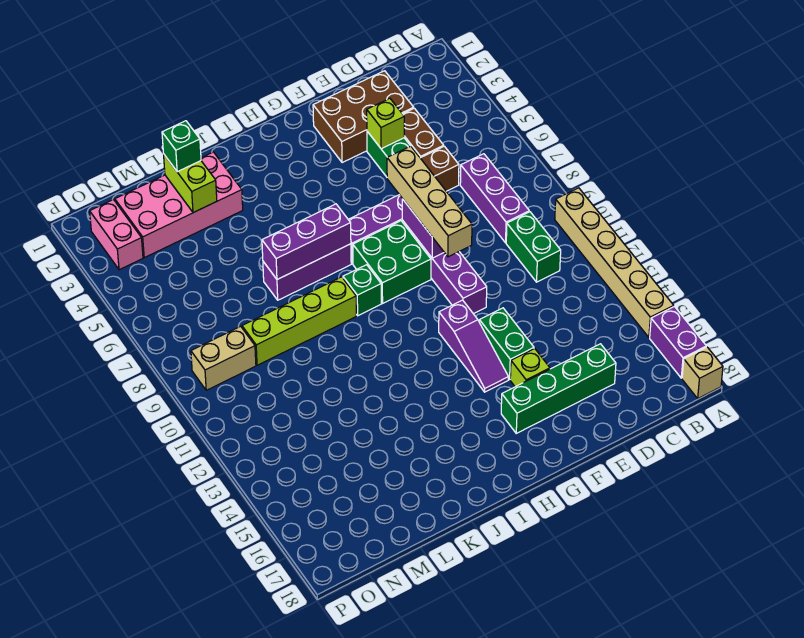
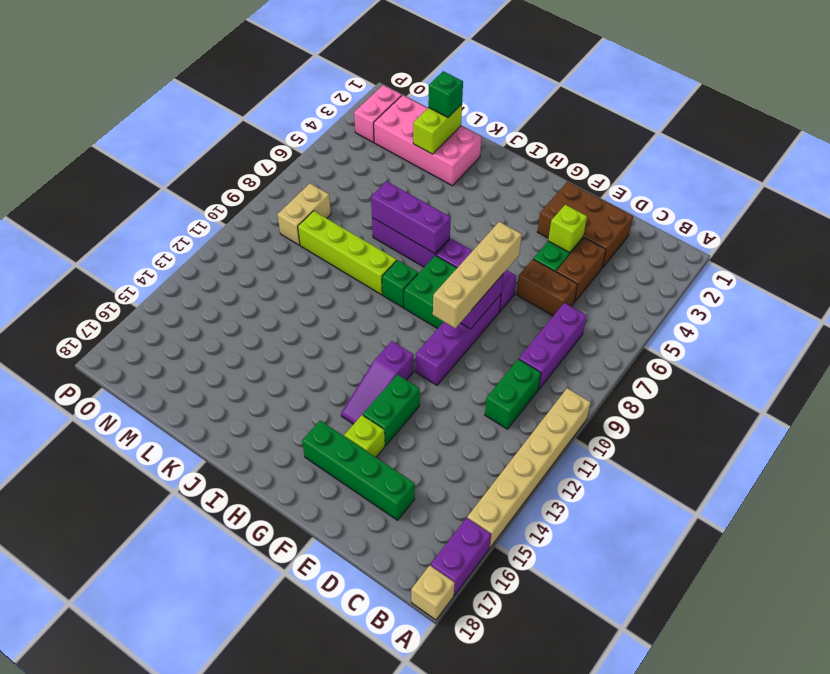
tan 1x2 brick [191,326,256,390] -> tan 1x2 brick turned to [277,183,331,245]

